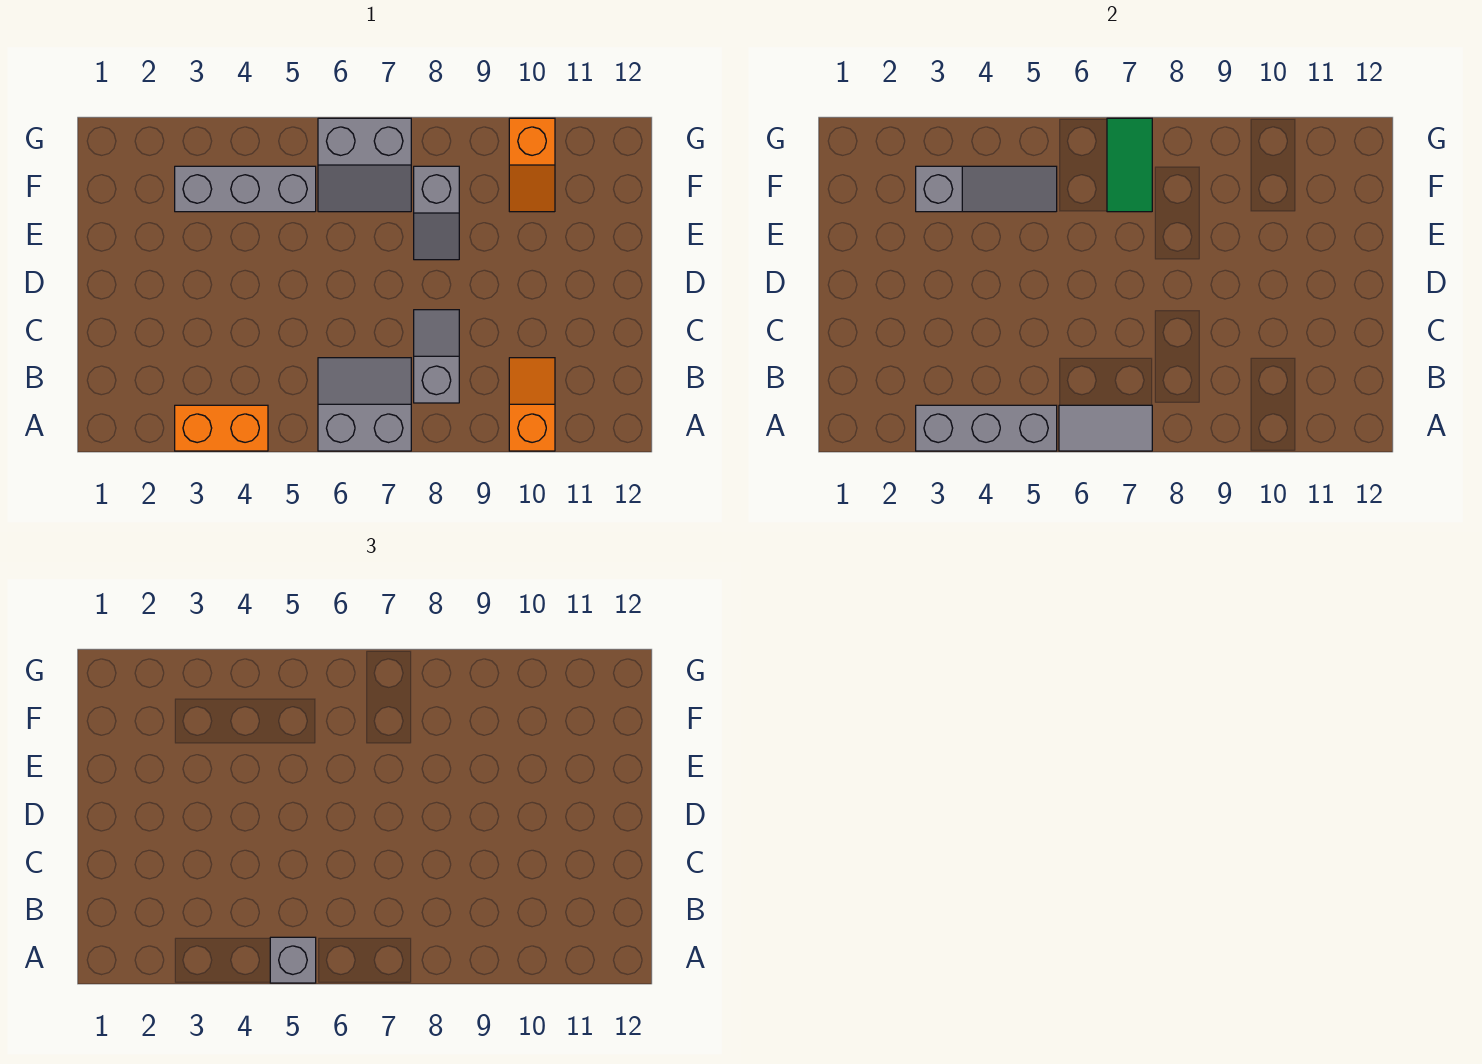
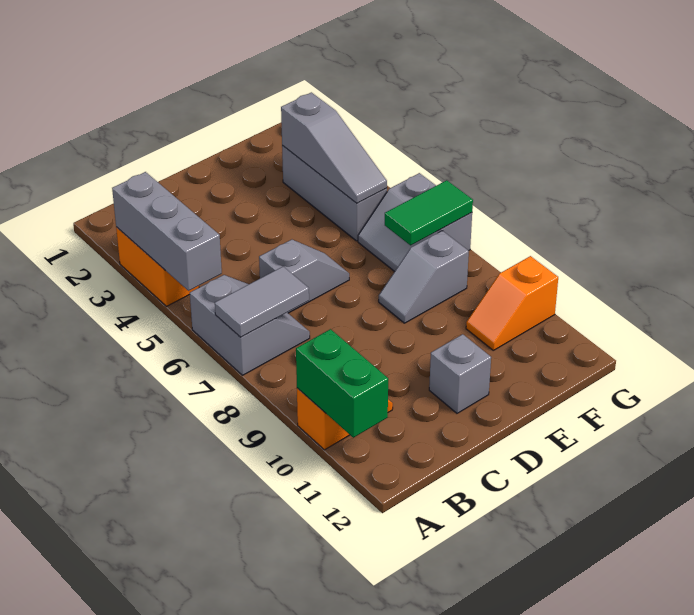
grey 1x1 brick [270,937,316,983] -> grey 1x1 brick moved to [429,334,491,413]
grey 1x2 tile [1059,405,1152,451] -> grey 1x2 tile turned to [215,267,309,337]
none -> green 1x2 brick [296,329,388,438]
grey 1x2 slope [414,310,459,403] -> grey 1x2 slope moved to [259,240,349,313]

